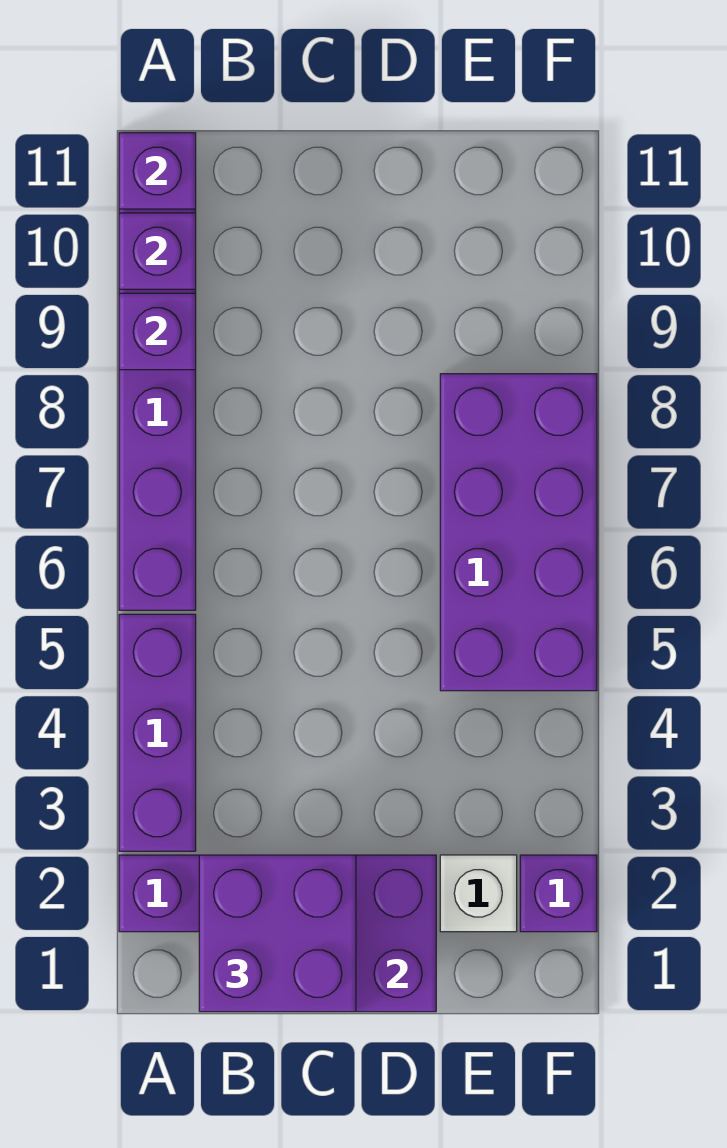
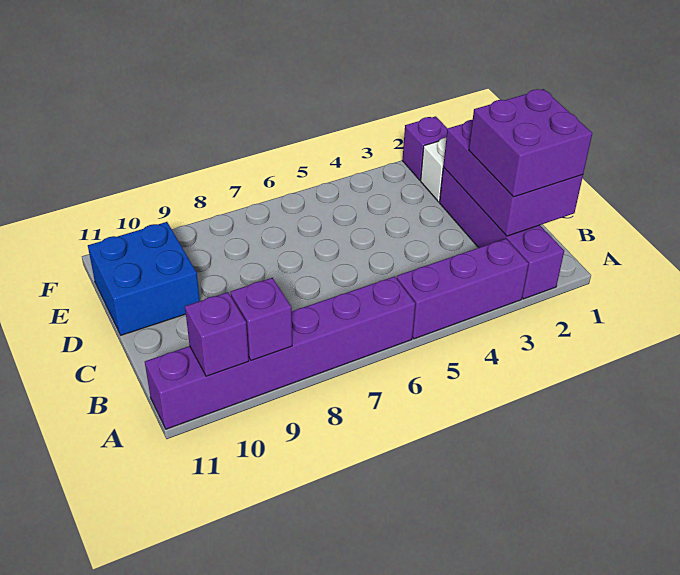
purple 1x1 brick [119,133,196,209] -> none
none -> blue 2x2 brick [88,222,200,335]
purple 2x4 brick [440,374,597,691] -> none

